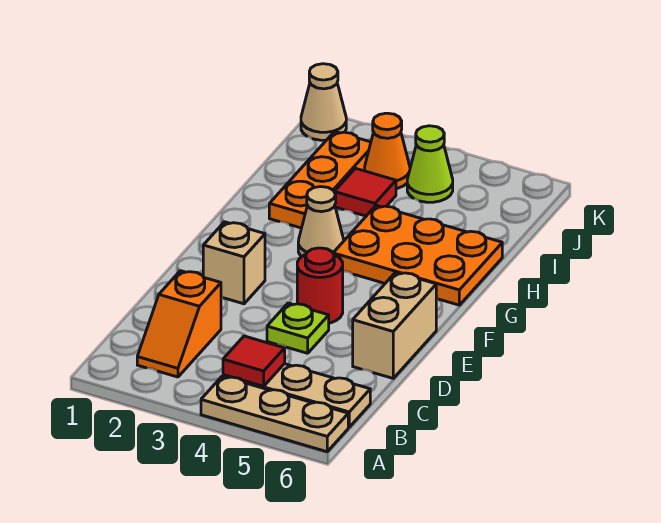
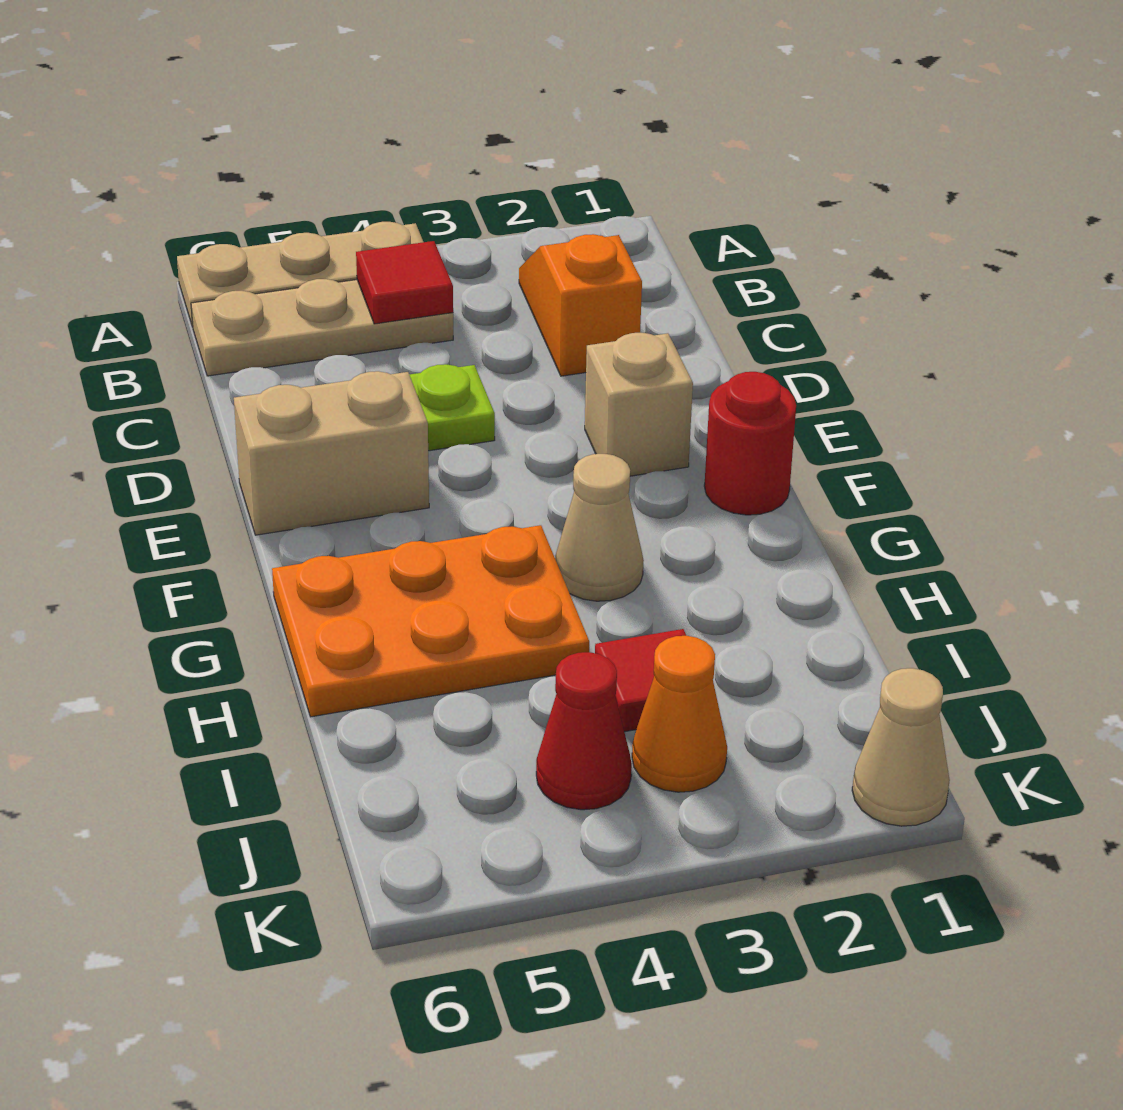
tan 1x2 brick [353,272,436,378] -> tan 1x2 brick turned to [234,371,429,535]
red 1x1 round brick [297,248,343,323] -> red 1x1 round brick moved to [704,372,796,515]
orange 1x3 plate [269,131,371,228] -> none
lime 1x1 cone [407,126,453,202] -> red 1x1 cone [536,652,632,810]

